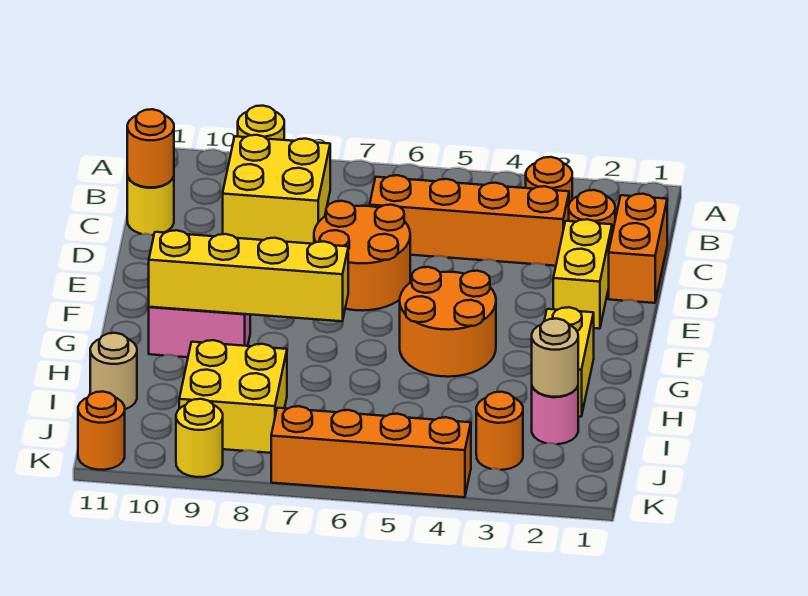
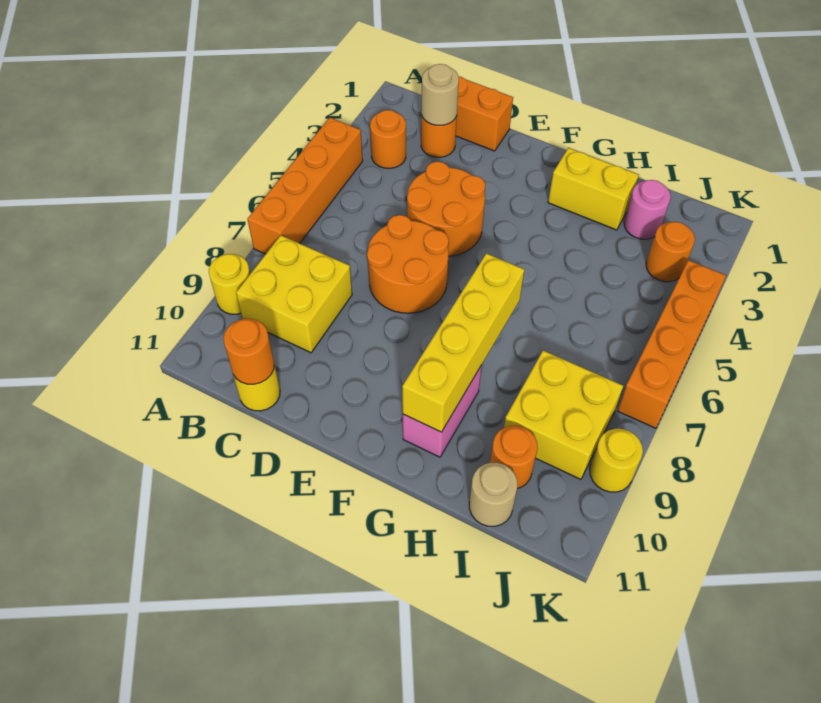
orange 1x4 brick [370,175,569,266] -> orange 1x4 brick moved to [247,118,363,254]
yellow 1x2 brick [553,219,612,329] -> none
orange 2x2 round brick [400,267,496,377] -> orange 2x2 round brick moved to [407,162,485,256]
tan 1x1 round brick [532,319,578,397] -> tan 1x1 round brick moved to [421,64,459,125]
orange 1x1 round brick [78,392,125,470] -> orange 1x1 round brick moved to [490,426,537,488]

